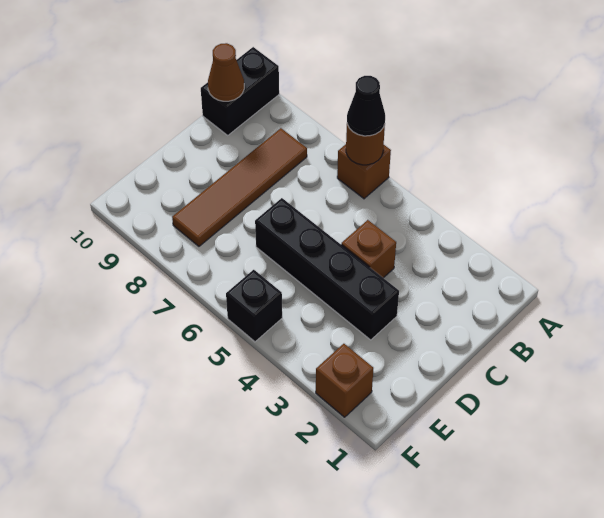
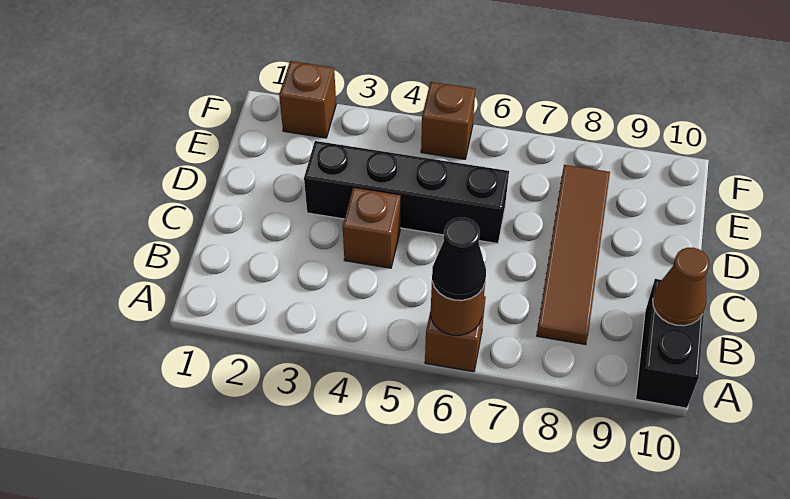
black 1x1 brick [226,270,282,342] -> brown 1x1 brick [421,82,475,159]

